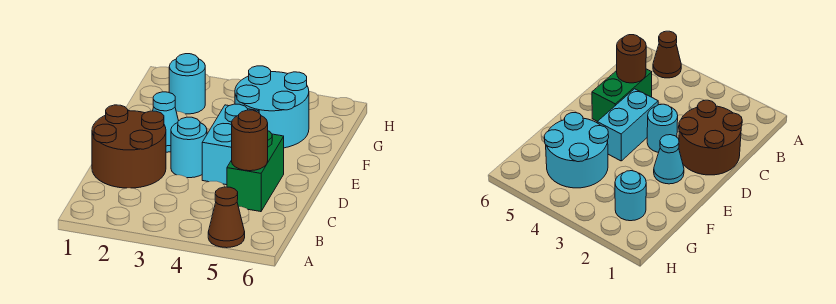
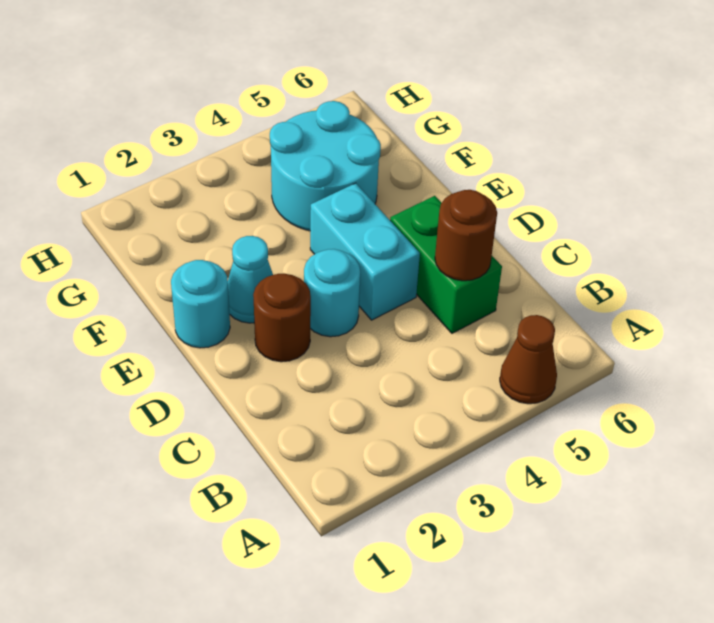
brown 2x2 round brick [92,105,166,188] -> brown 1x1 round brick [253,273,311,362]
cyan 1x1 round brick [169,54,205,114] -> cyan 1x1 round brick moved to [171,260,230,348]

